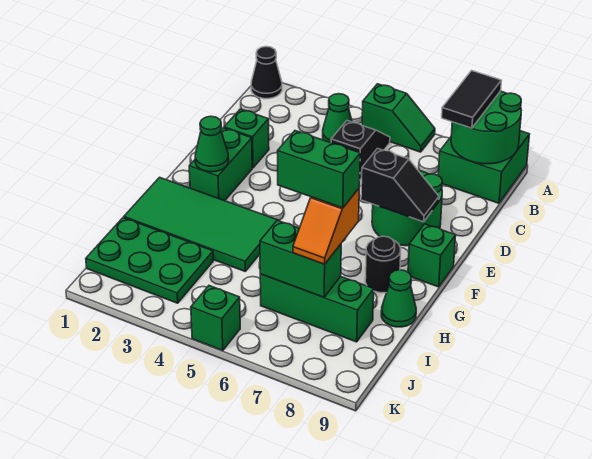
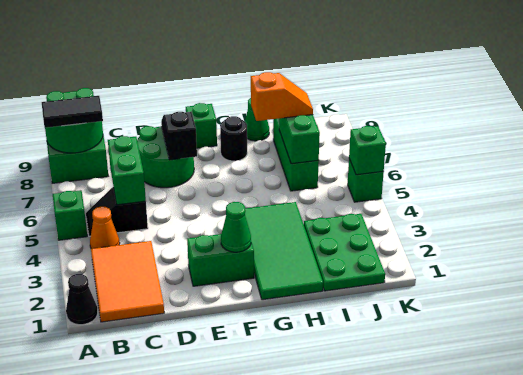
none -> orange 2x3 tile [91,241,164,322]
green 1x1 cone [323,94,352,143] -> orange 1x1 cone [90,207,120,249]
green 1x1 brick [224,109,269,168] -> green 1x1 brick moved to [349,126,386,175]
green 1x2 brick [277,131,360,208] -> green 1x2 brick moved to [108,136,146,205]

